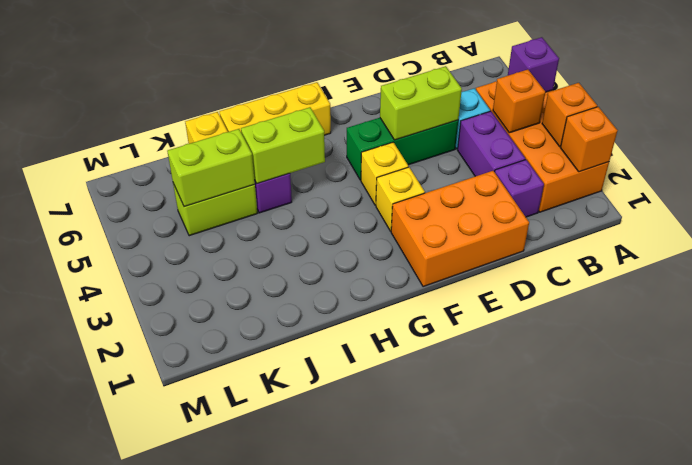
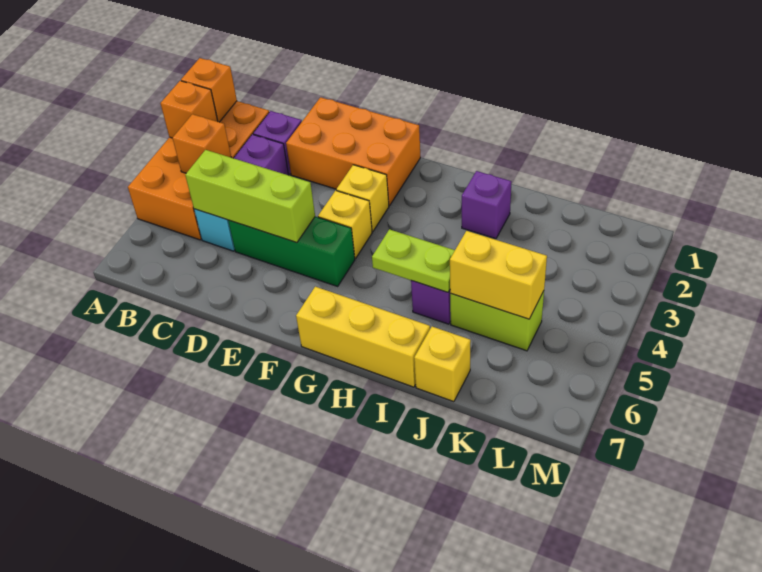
purple 1x1 brick [508,37,559,92] -> purple 1x1 brick moved to [462,171,511,239]
lime 1x2 brick [380,66,462,140] -> lime 1x3 brick [185,150,315,243]
lime 1x2 brick [241,107,325,184] -> lime 1x2 plate [372,229,455,292]
lime 1x2 brick [167,129,255,207] -> yellow 1x2 brick [450,231,547,319]

